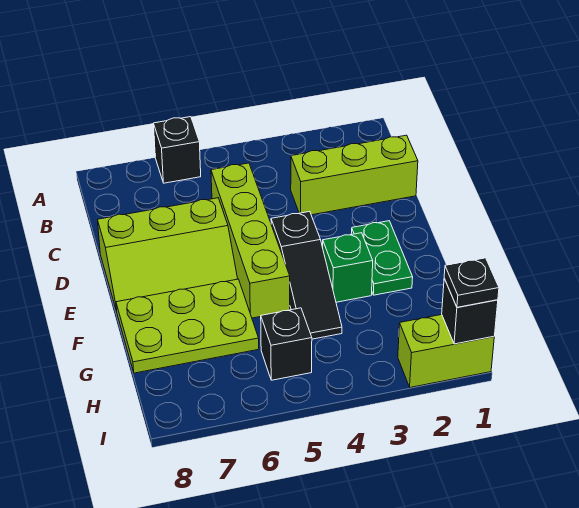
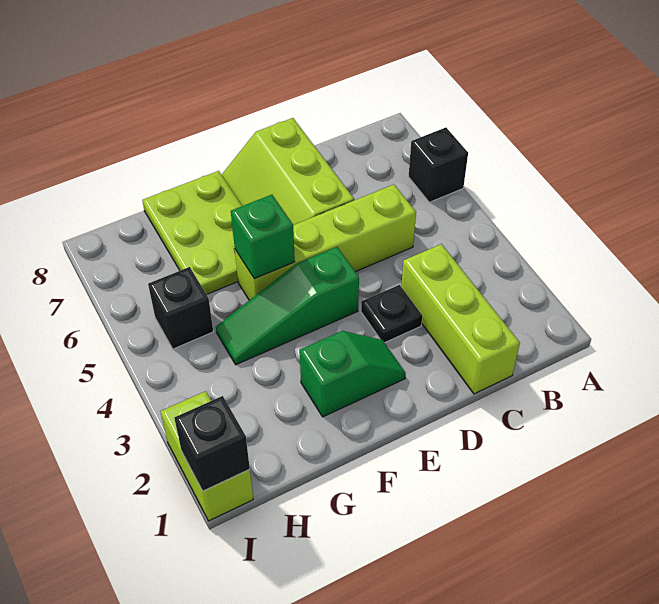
green 1x2 plate [351,221,413,295] -> green 1x2 slope [300,331,406,417]
black 1x3 slope [271,212,342,339] -> green 1x3 slope [216,247,359,365]
green 1x1 brick [323,233,373,302] -> green 1x1 brick moved to [231,195,295,279]
black 1x1 plate [444,258,499,307] -> black 1x1 plate moved to [361,285,422,343]

